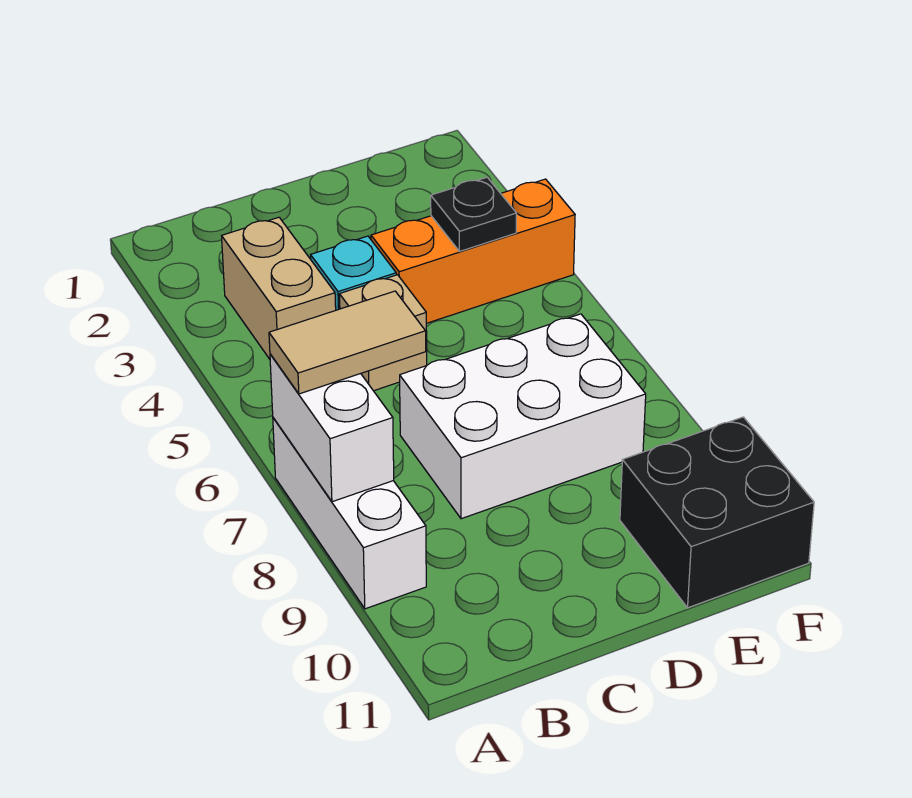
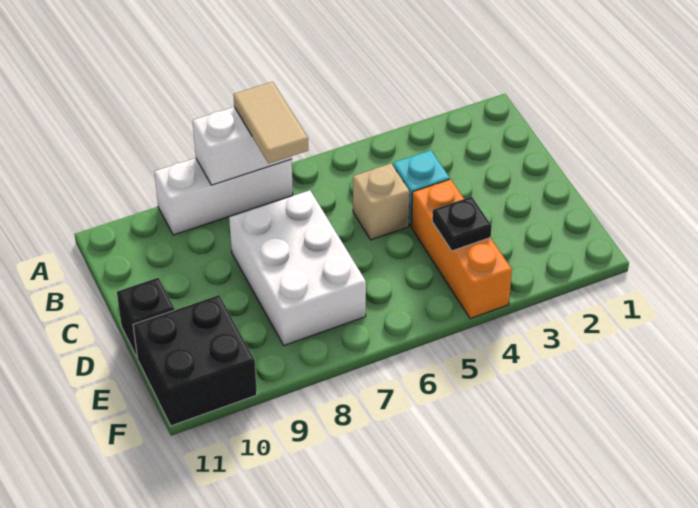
tan 1x2 brick [222,217,336,359] -> none
none -> black 1x1 brick [117,278,175,357]

